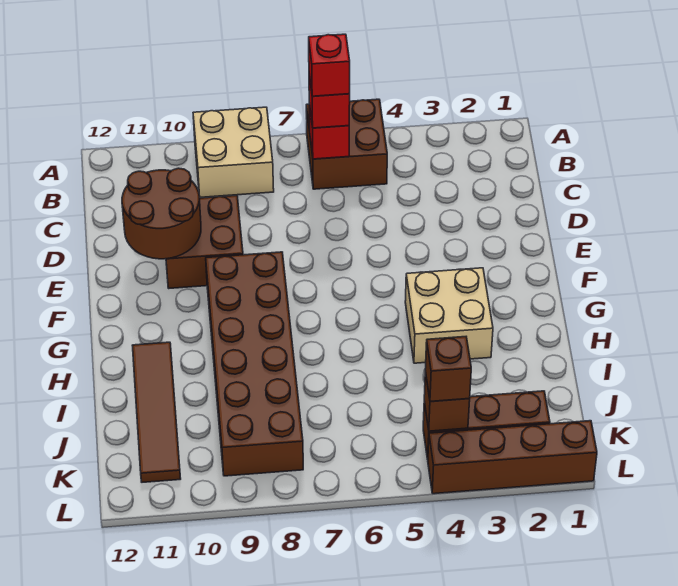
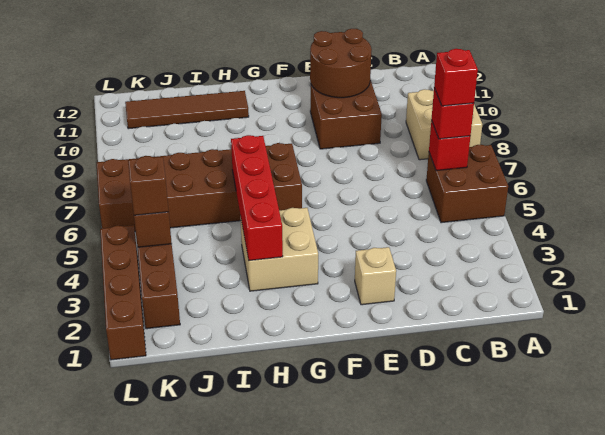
none -> tan 1x1 brick [355,247,396,305]
brown 2x6 brick [206,252,303,476] -> brown 2x6 brick moved to [97,143,302,231]
none -> red 1x4 brick [231,135,283,261]

